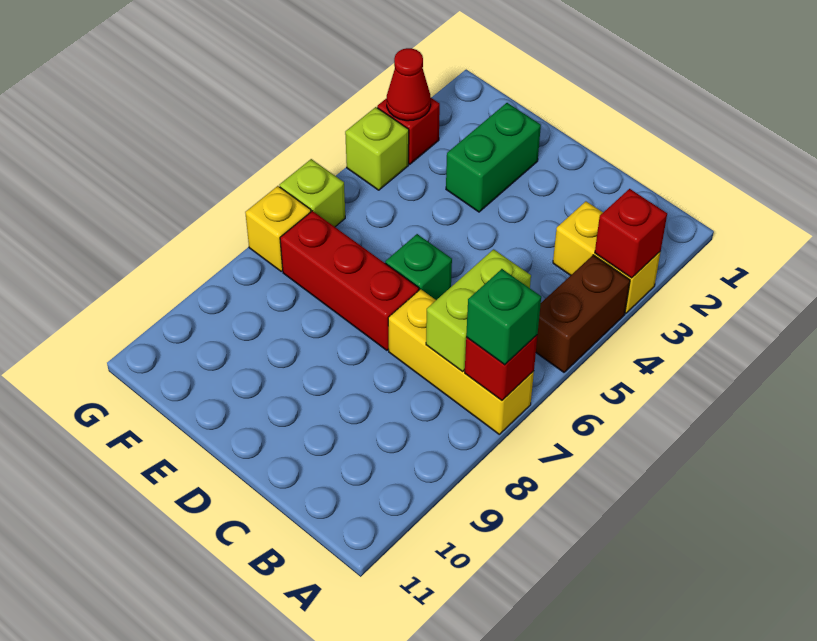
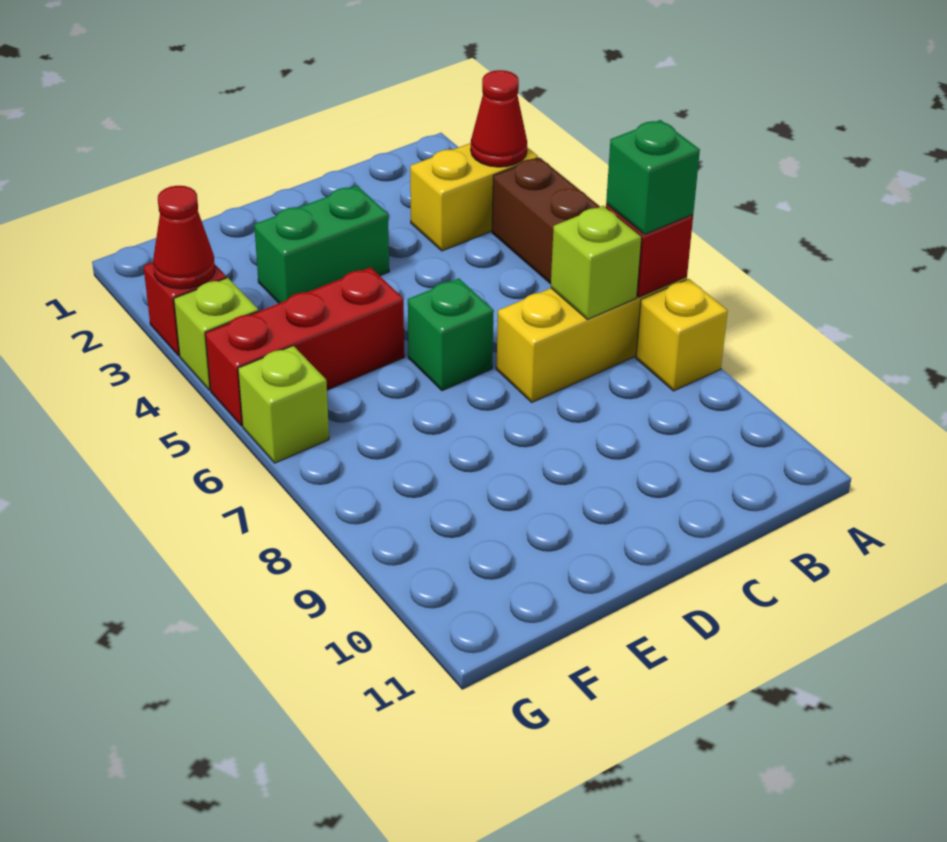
red 1x1 brick [595,189,667,278] -> red 1x1 cone [471,70,527,167]
lime 1x2 brick [426,249,531,372] -> lime 1x1 brick [551,206,642,319]
red 1x3 brick [280,211,419,350] -> red 1x3 brick moved to [205,267,404,426]
green 1x2 brick [446,103,541,212] -> green 1x2 brick turned to [254,186,389,303]
yellow 1x1 brick [245,186,311,271] -> yellow 1x1 brick moved to [636,279,728,391]

